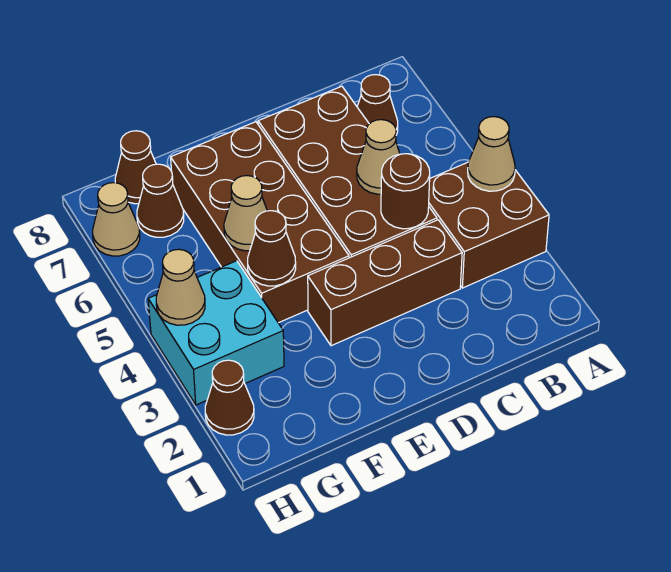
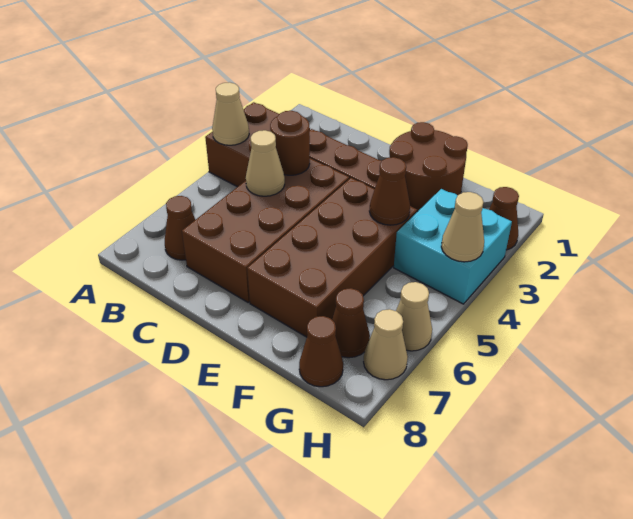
none -> brown 2x2 round brick [389,122,468,211]
tan 1x1 cone [224,176,267,251] -> tan 1x1 cone moved to [396,282,432,351]

